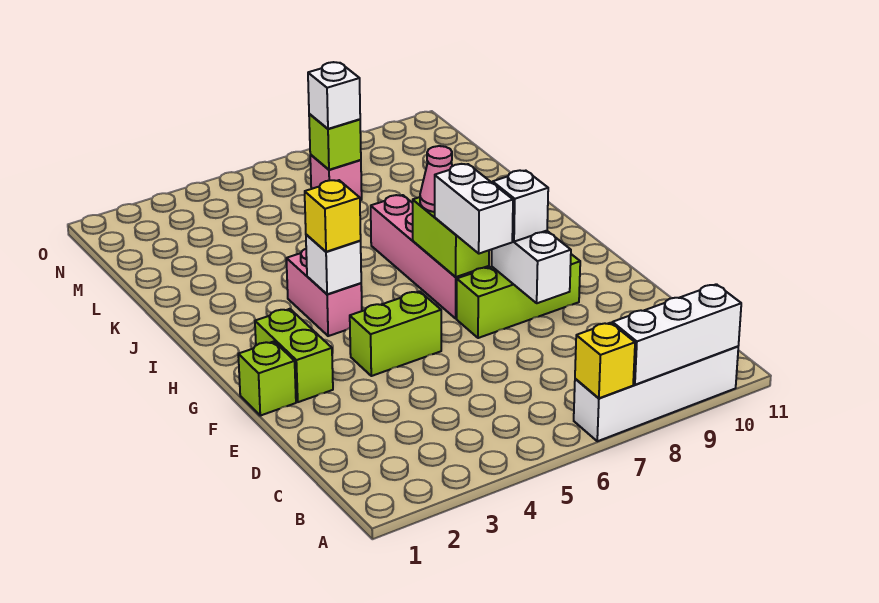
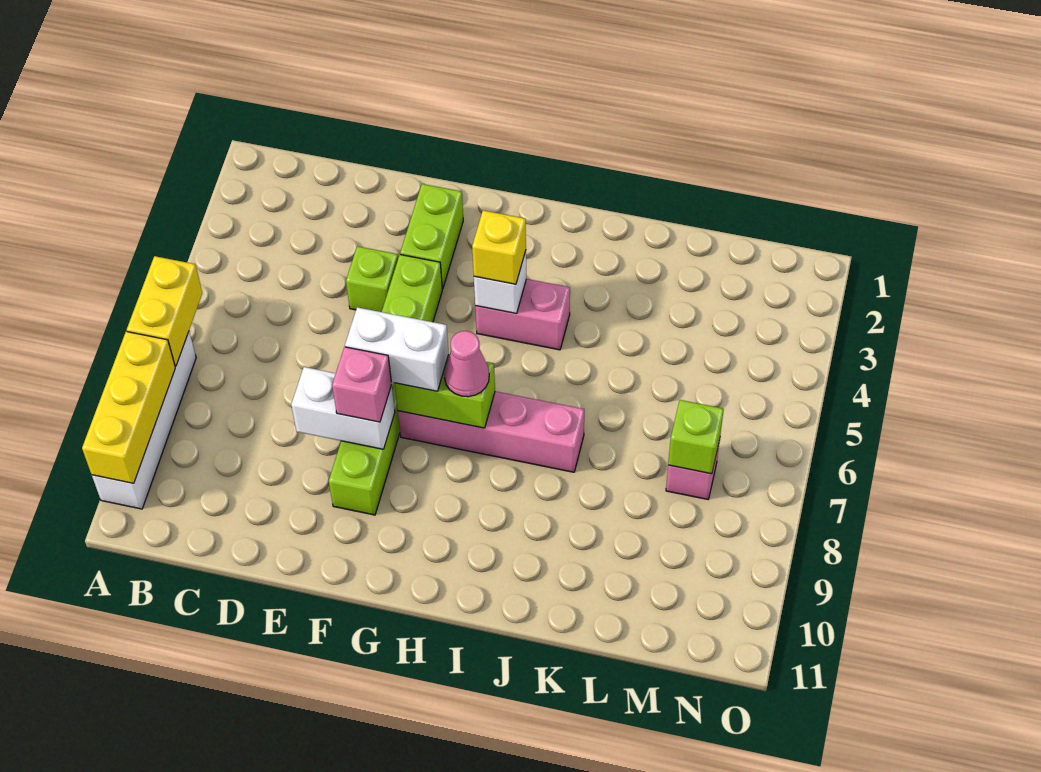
yellow 1x1 brick [575,323,635,398] -> yellow 1x2 brick [127,256,202,366]
white 1x3 brick [612,284,741,385] -> yellow 1x3 brick [82,332,175,483]
lime 1x1 brick [238,342,296,416] -> lime 1x1 brick moved to [346,246,398,312]
lime 1x2 brick [255,309,333,402] -> lime 1x2 brick turned to [400,184,463,289]
white 1x1 brick [493,170,548,242] -> pink 1x1 brick [332,347,392,422]
white 1x1 brick [308,62,360,129] -> none

